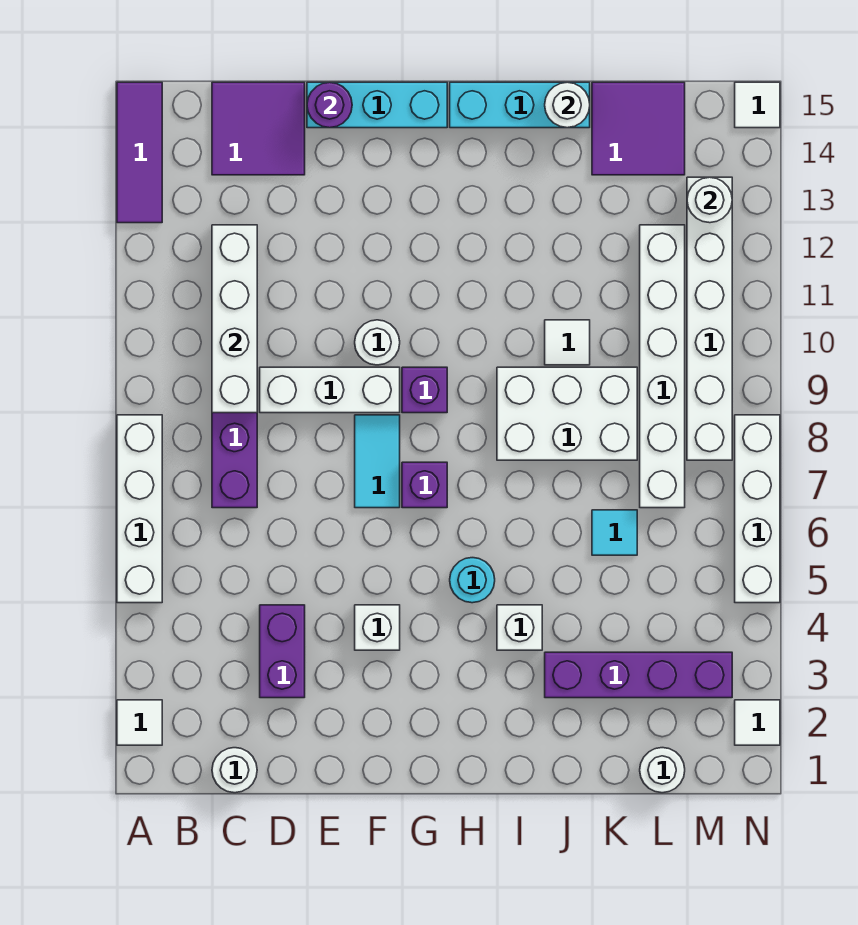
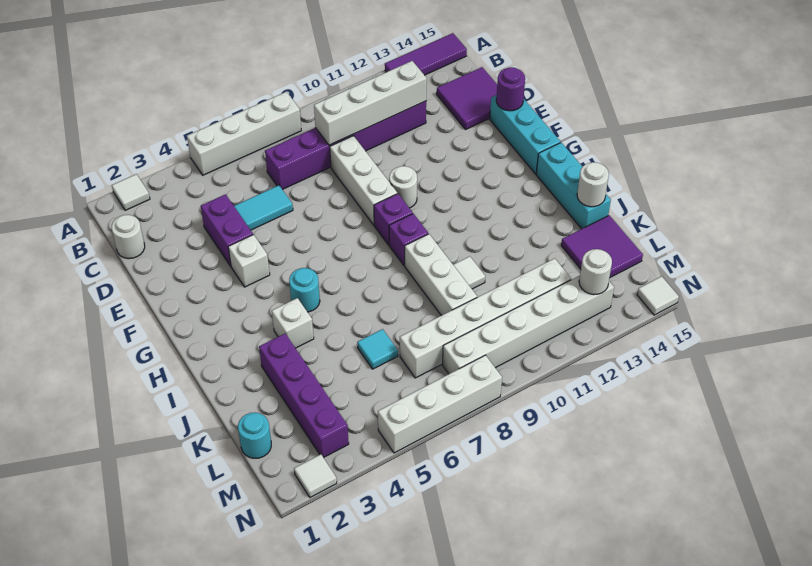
purple 1x2 brick [260,605,305,698] -> purple 1x2 brick turned to [201,194,253,266]
cyan 1x2 tile [355,415,400,508] -> cyan 1x2 tile moved to [234,185,293,230]
purple 1x1 brick [402,462,447,508] -> purple 1x1 brick moved to [389,214,428,266]
white 2x3 brick [497,367,637,460] -> white 1x3 brick [405,234,477,316]
white 1x1 round brick [640,748,685,793] -> cyan 1x1 round brick [238,412,271,458]

